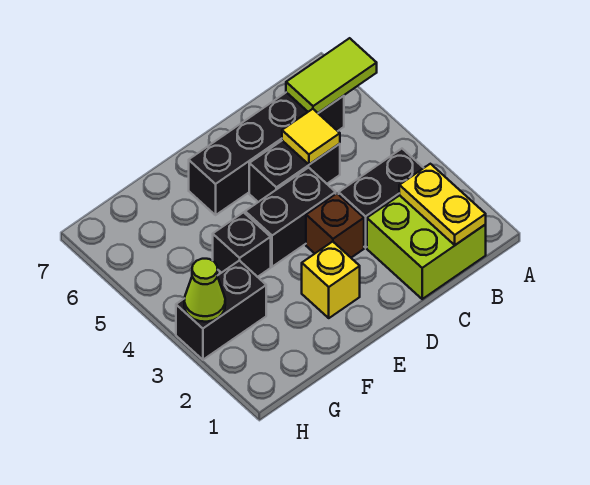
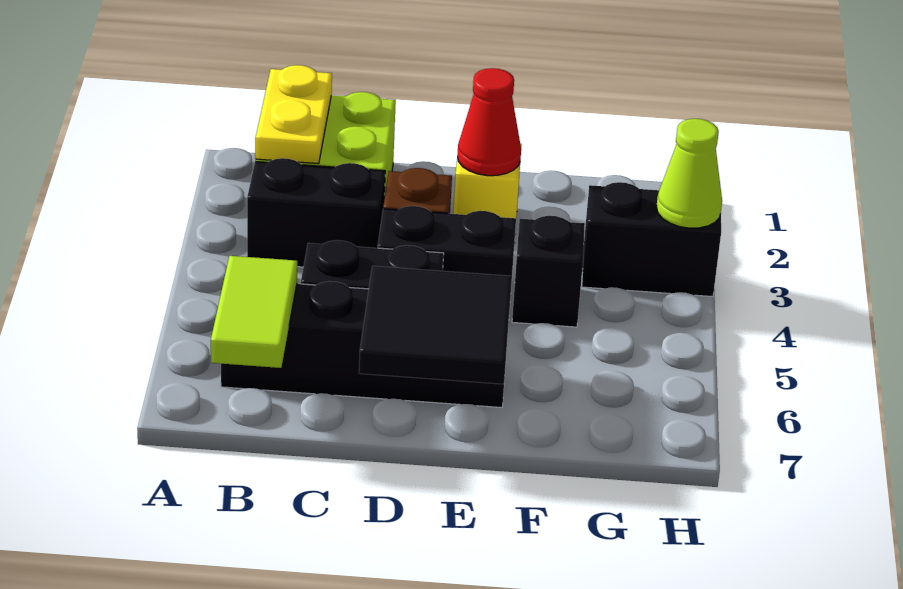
lime 1x2 tile [286,38,377,113] -> lime 1x2 tile turned to [211,256,297,368]
yellow 1x1 tile [282,109,340,164] -> none
none -> black 2x2 tile [359,266,512,384]
none -> red 1x1 cone [457,68,521,176]

